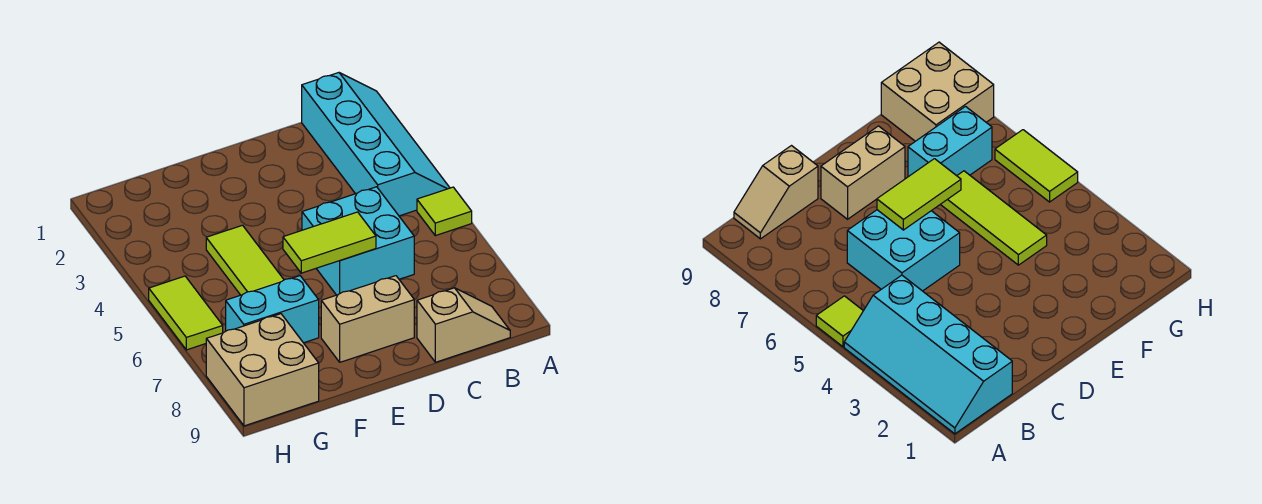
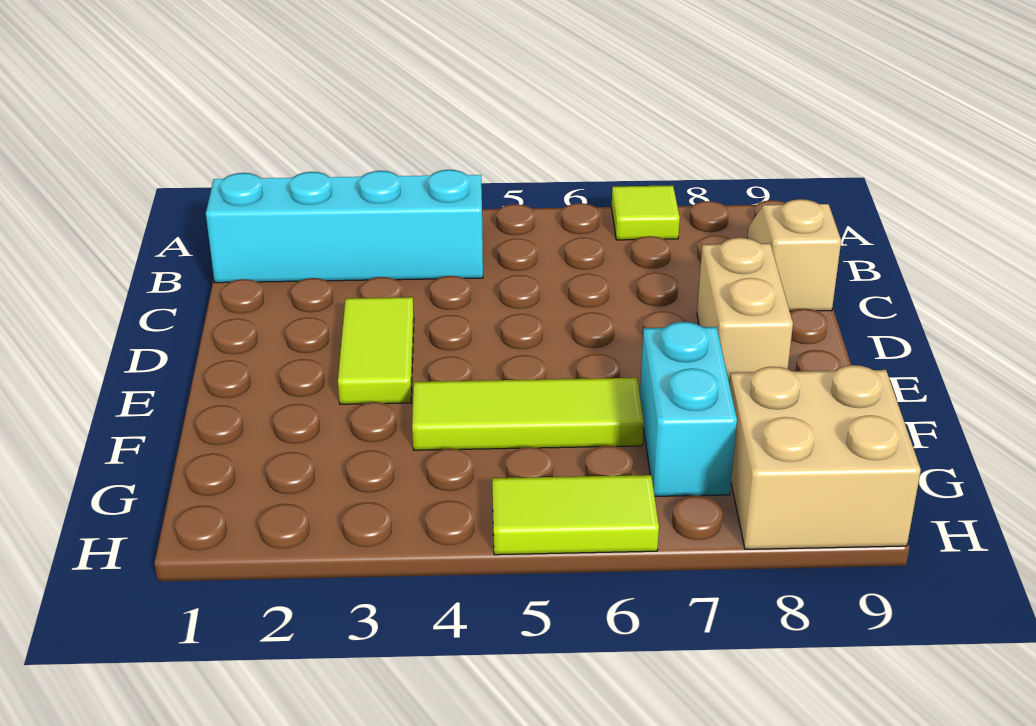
lime 1x1 tile [417,187,472,236] -> lime 1x1 tile moved to [612,185,680,240]
cyan 2x2 brick [302,187,414,295] -> none
lime 1x2 tile [283,212,376,273] -> lime 1x2 tile moved to [338,297,414,404]

